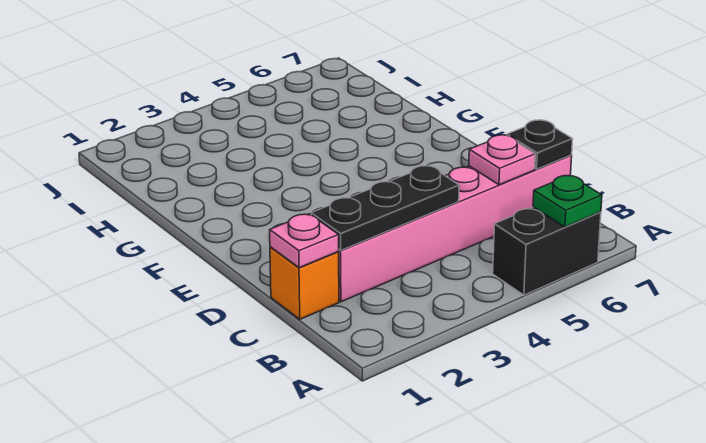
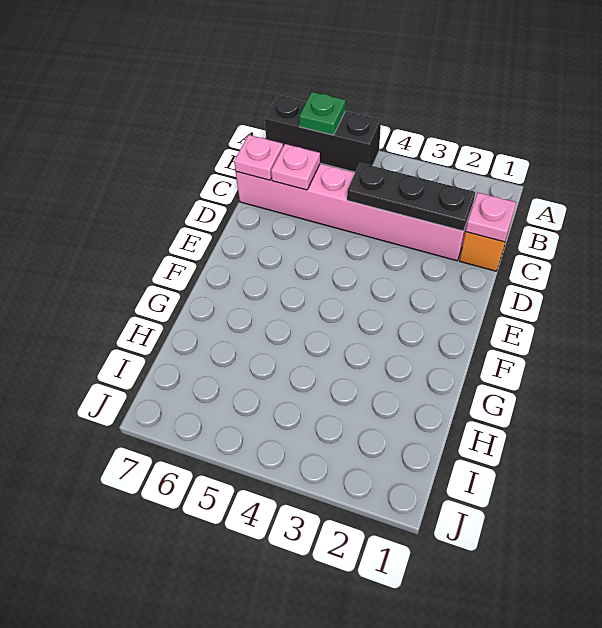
black 1x2 brick [493,207,601,295] -> black 1x3 brick [265,95,381,172]
black 1x1 plate [507,120,572,169] -> pink 1x1 plate [234,135,283,180]

